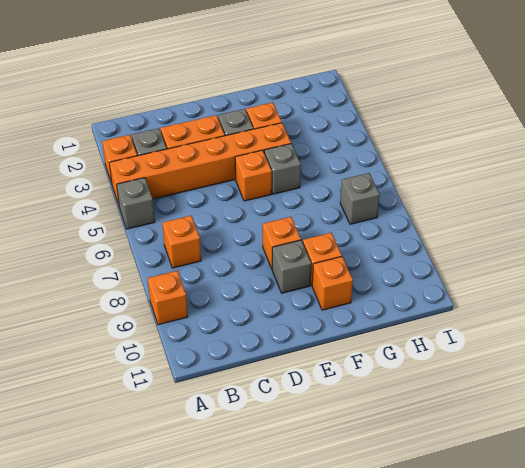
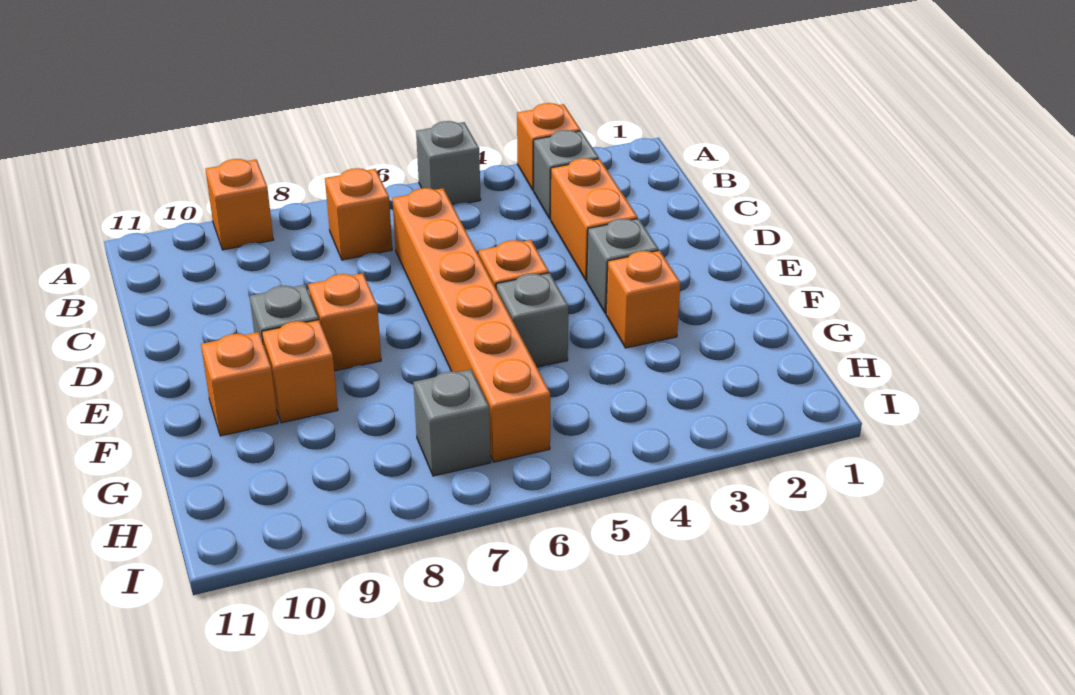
orange 1x6 brick [109,123,291,205] -> orange 1x6 brick moved to [392,188,550,462]

